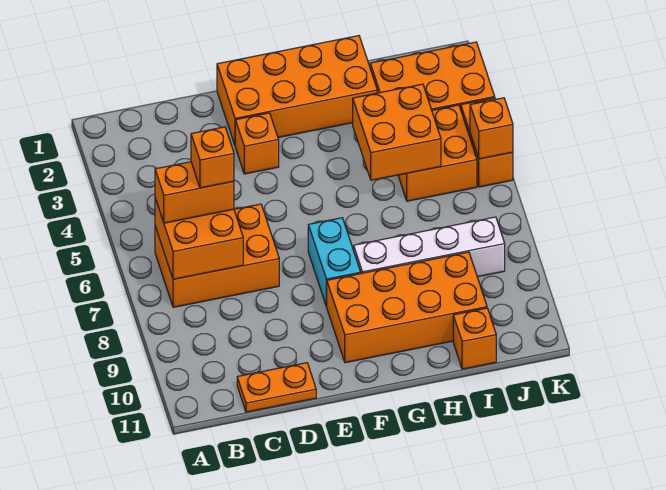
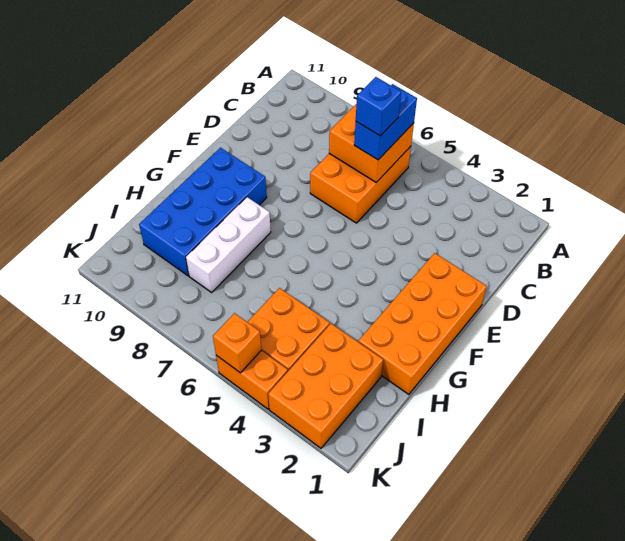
orange 1x2 brick [155,162,234,223] -> blue 1x2 brick [354,84,417,160]
orange 1x1 brick [191,127,234,188] -> blue 1x1 brick [356,77,401,136]
orange 1x2 plate [237,363,316,412] -> none
orange 1x1 brick [235,113,279,174] -> none
cyan 1x2 brick [308,218,361,306] -> none
orange 2x4 brick [326,252,487,363] -> blue 2x4 brick [139,148,267,276]
white 1x4 brick [354,217,505,277] -> white 1x3 brick [186,197,271,292]
orange 2x2 brick [353,84,441,180] -> none
orange 1x1 brick [453,308,496,369] -> none

